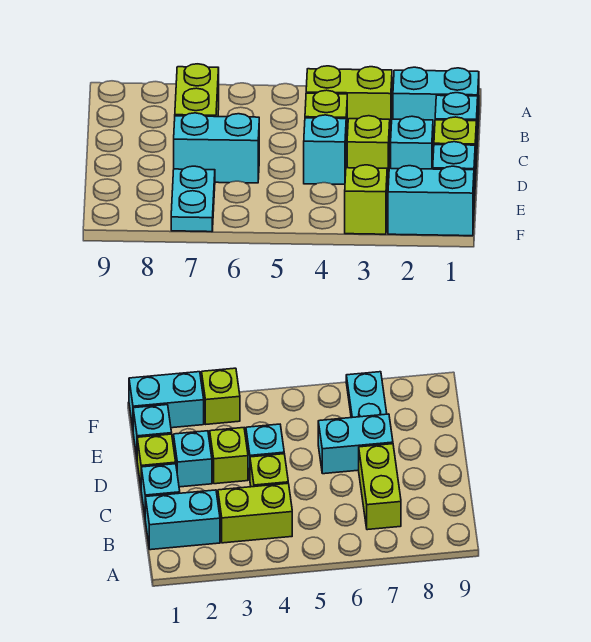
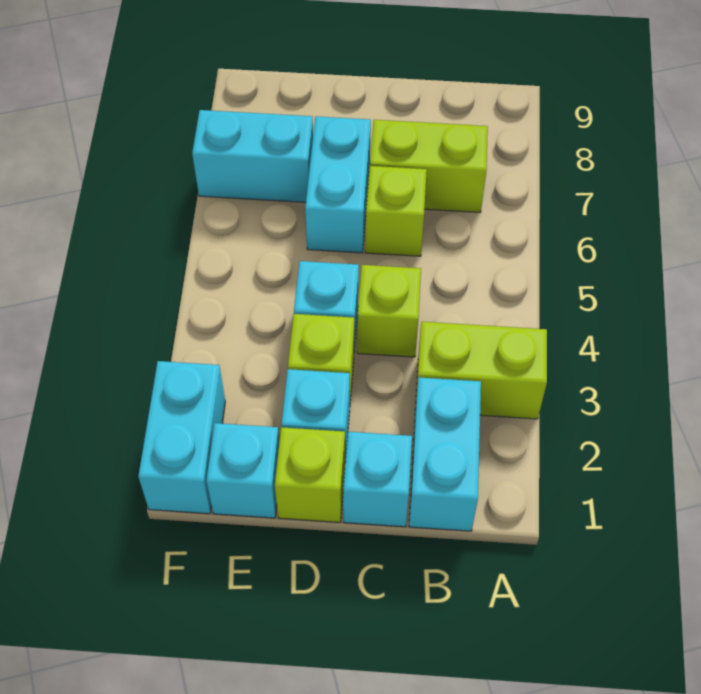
lime 1x2 brick [306,66,392,136] -> lime 1x2 brick turned to [415,322,547,419]
cyan 1x2 plate [171,166,215,232] -> cyan 1x2 brick [192,110,313,202]
lime 1x1 brick [345,165,387,234] -> lime 1x1 brick moved to [365,166,427,256]

